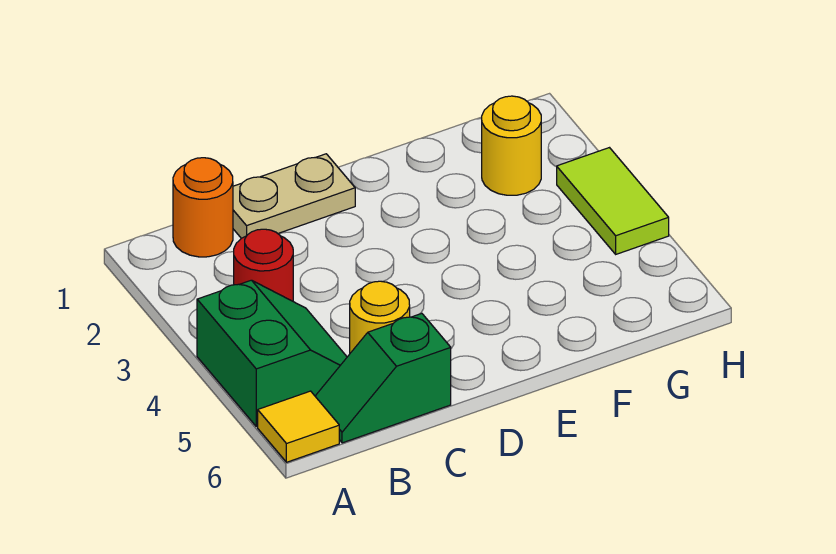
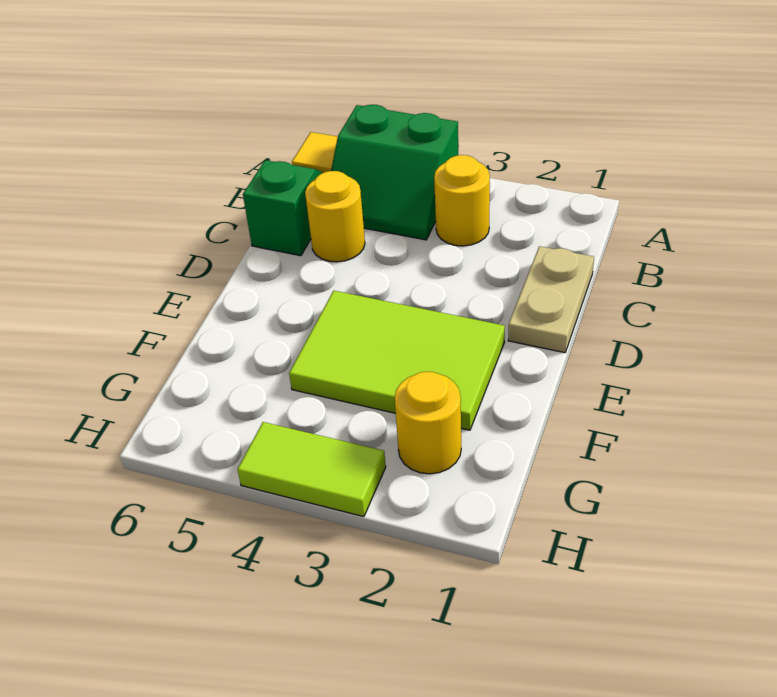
orange 1x1 round brick [173,158,233,257] -> none
red 1x1 round brick [234,229,293,301] -> yellow 1x1 round brick [434,155,490,246]
none -> lime 2x3 tile [289,291,505,430]

